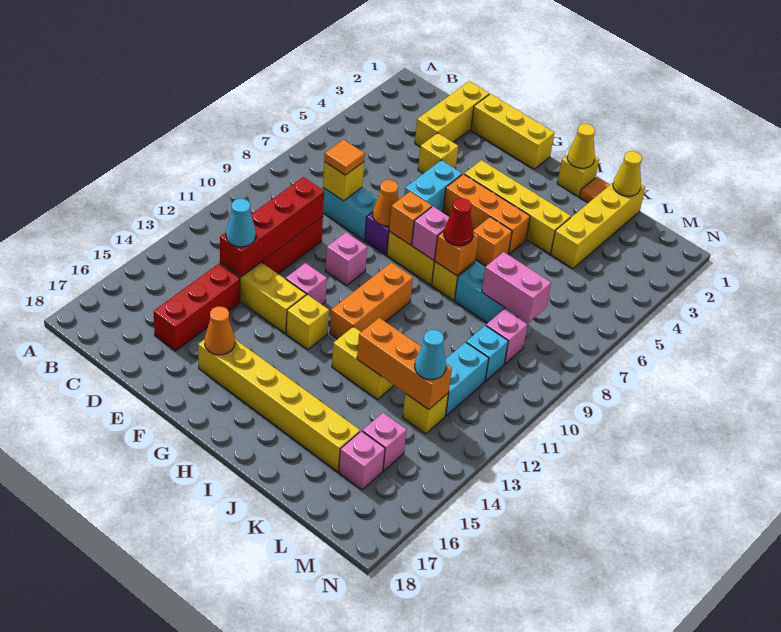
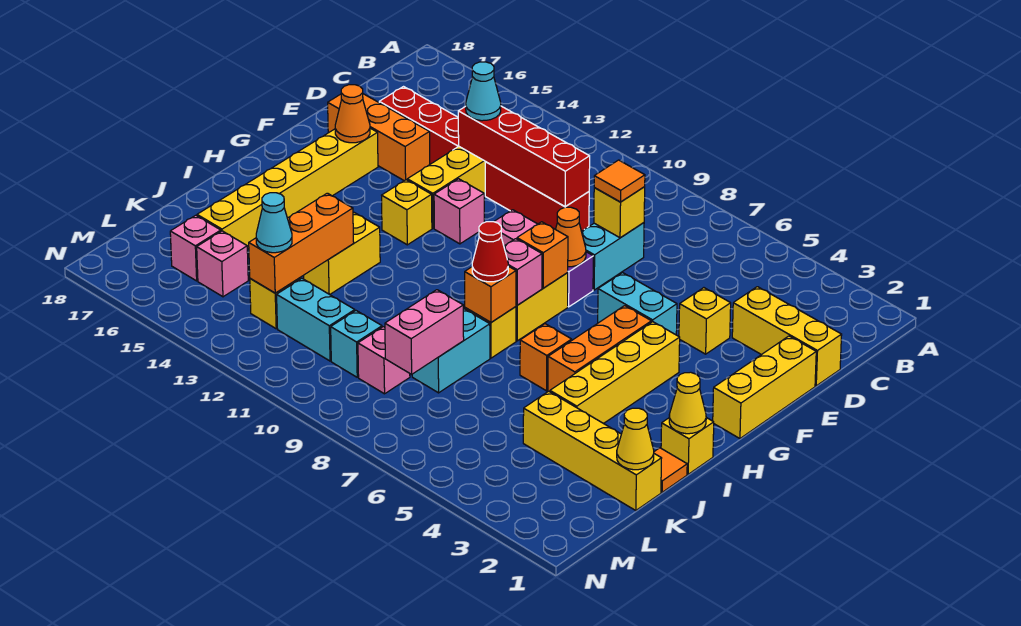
orange 1x3 brick [330,263,413,339] -> orange 1x3 brick moved to [328,94,430,181]

